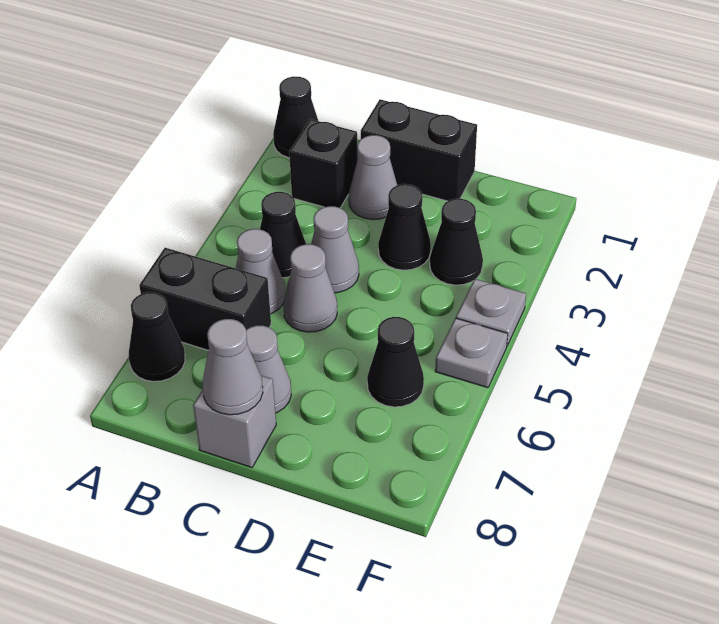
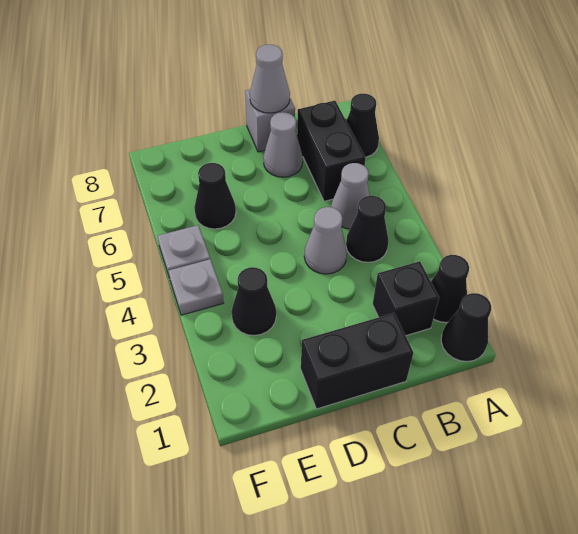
black 1x2 brick [139,248,271,351] -> black 1x2 brick turned to [297,101,366,201]
grey 1x1 cone [349,135,397,220] -> none
grey 1x1 cone [283,244,337,332] -> none
black 1x1 cone [378,184,431,270] -> black 1x1 cone moved to [431,255,469,323]

